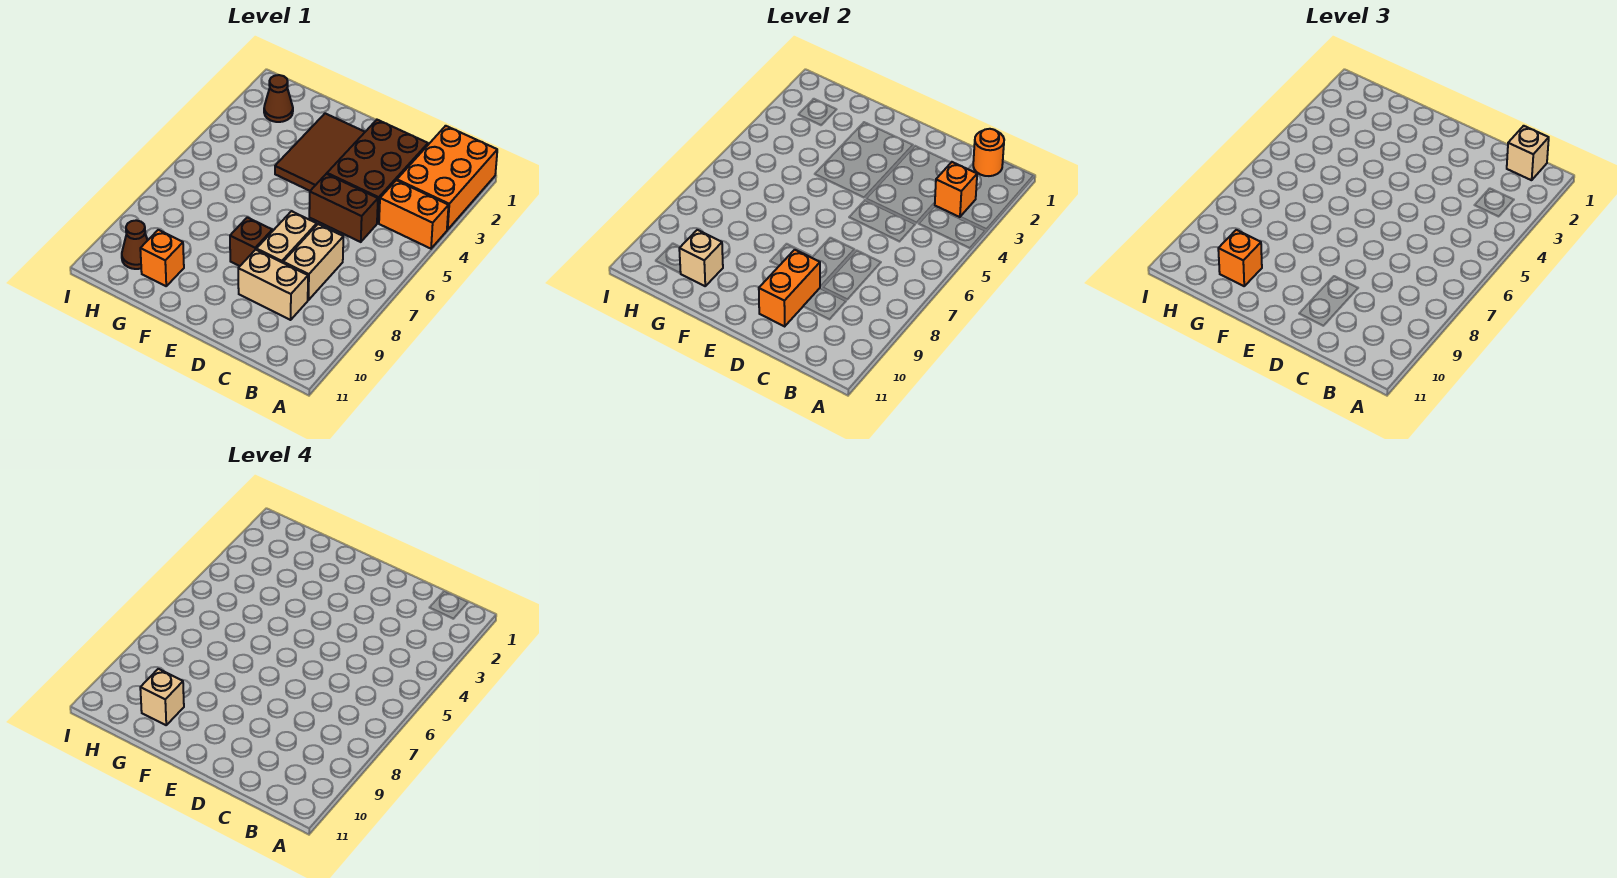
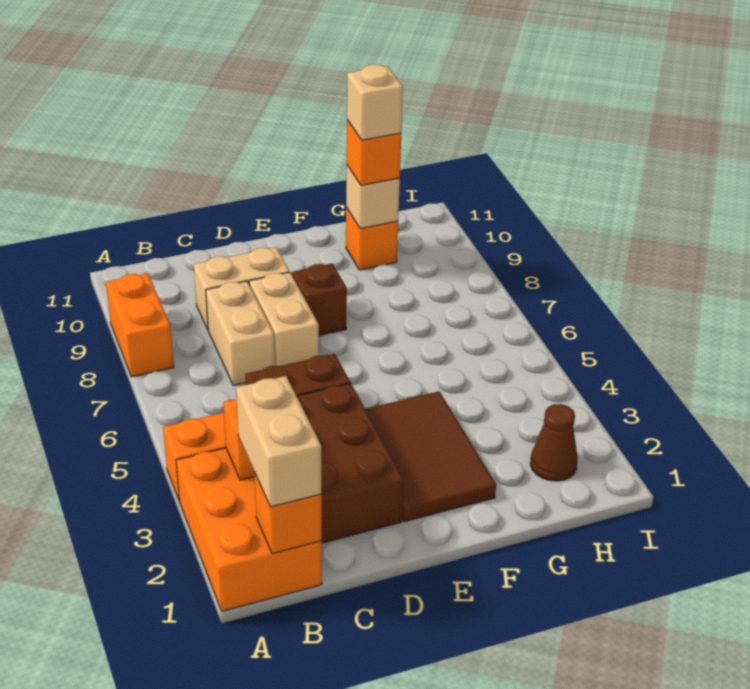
orange 1x1 round brick [973,129,1004,176] -> orange 1x1 brick [254,472,322,553]
tan 1x1 brick [1507,126,1549,180] -> tan 1x2 brick [236,376,321,507]
orange 1x2 brick [759,250,820,326] -> orange 1x2 brick moved to [106,273,174,377]
brown 1x1 cone [122,220,148,269] -> none

